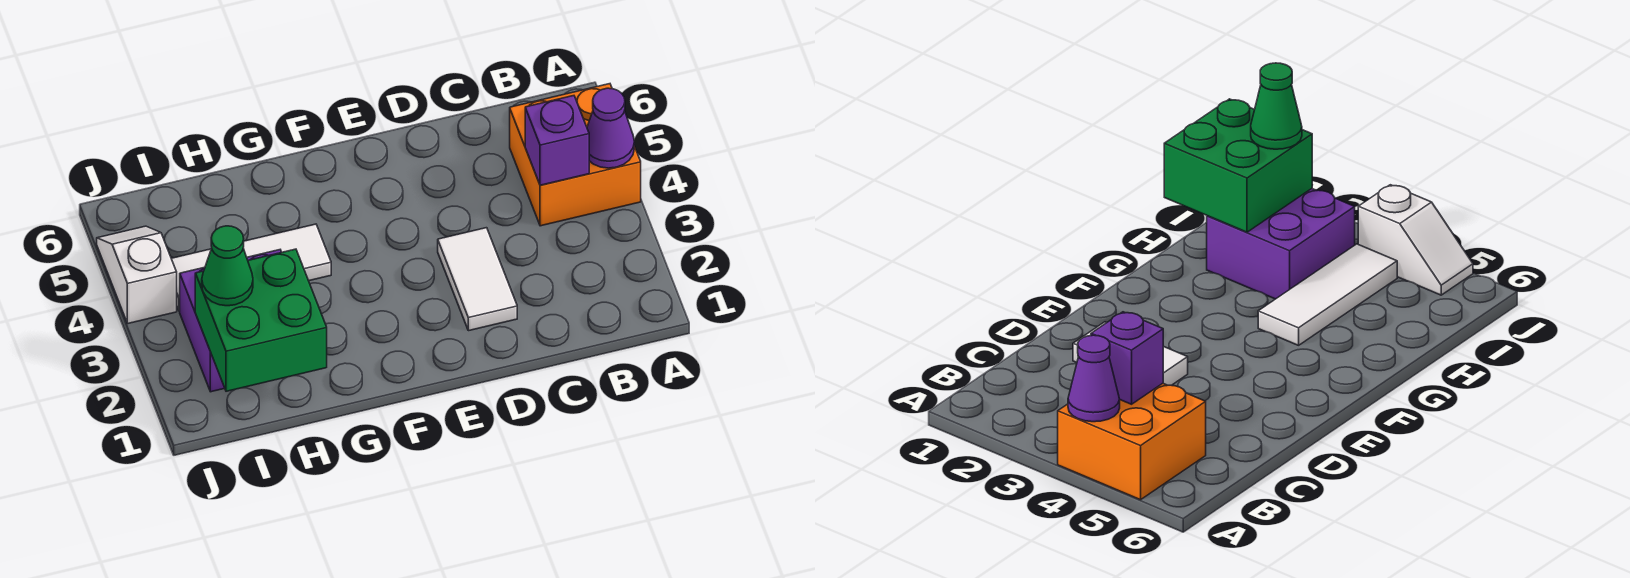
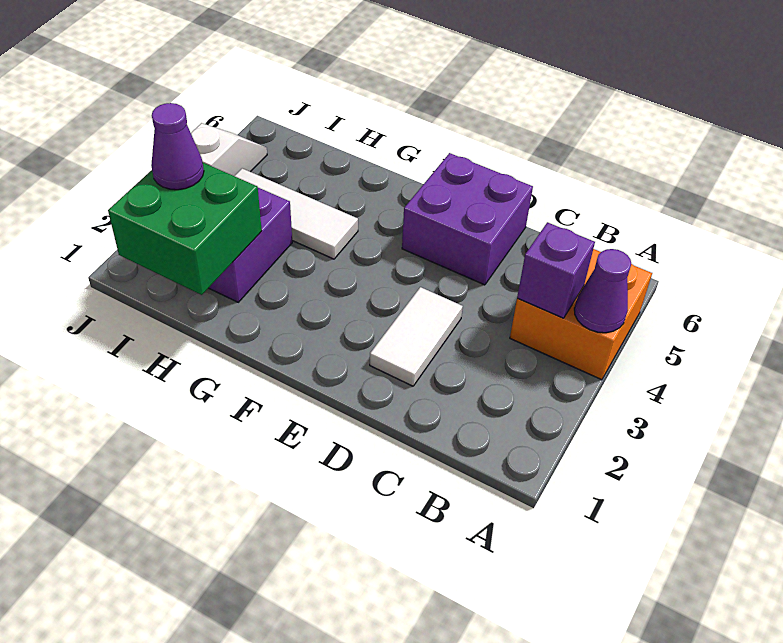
none -> purple 2x2 brick [402,153,533,285]
green 1x1 cone [202,226,253,306] -> purple 1x1 cone [151,103,204,190]

